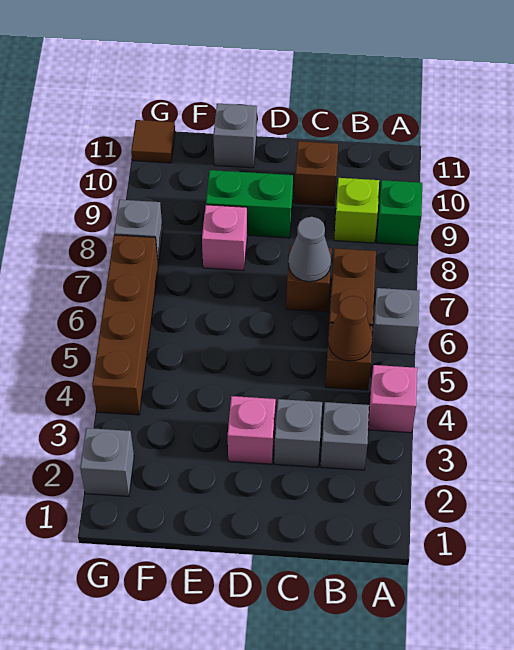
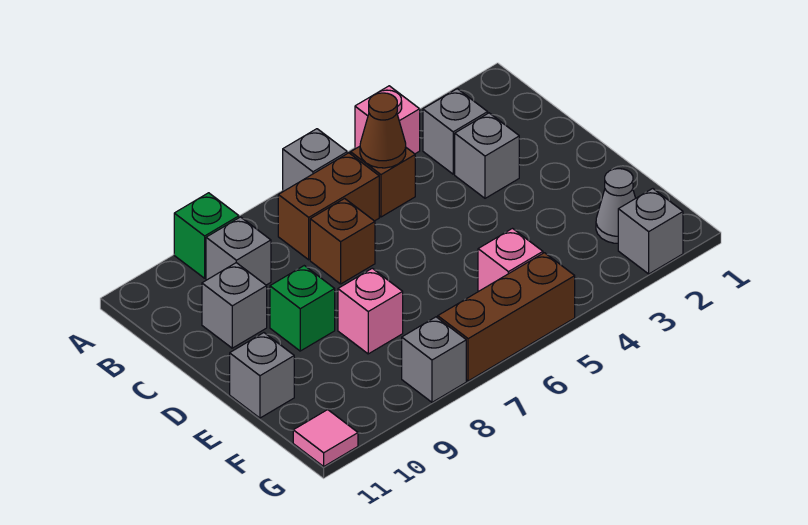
lime 1x1 brick [334,178,379,243] -> grey 1x1 brick [206,217,271,285]
grey 1x1 cone [288,217,331,282] -> grey 1x1 cone moved to [596,169,636,243]
brown 1x1 brick [294,141,338,206] -> grey 1x1 brick [202,263,267,348]
pink 1x1 brick [228,396,276,464] -> pink 1x1 brick moved to [478,229,543,291]
green 1x2 brick [206,170,293,238] -> green 1x1 brick [270,266,335,351]
brown 1x4 brick [92,235,158,415] -> brown 1x3 brick [438,253,575,381]
brown 1x1 tile [131,120,175,163] -> pink 1x1 tile [293,410,358,466]

